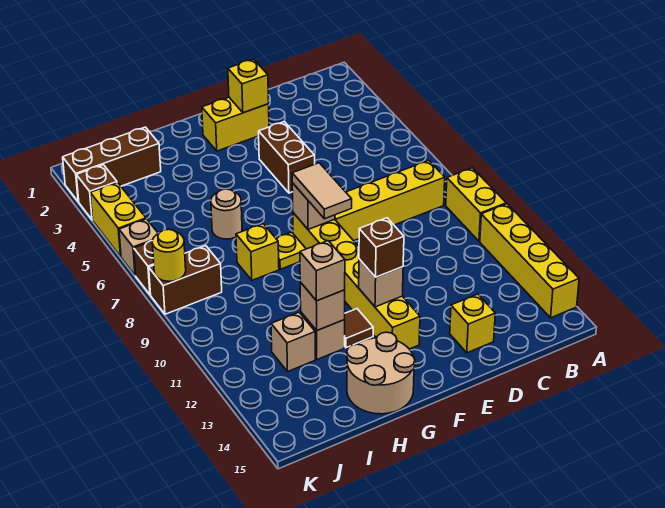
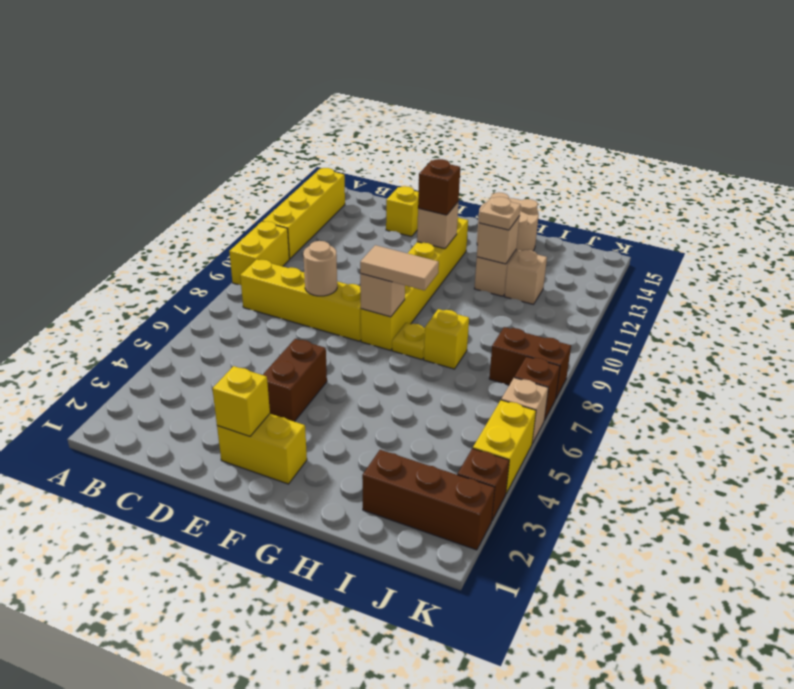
tan 1x2 tile [292,163,352,219] -> tan 1x2 tile turned to [360,245,439,290]
brown 1x1 tile [344,309,373,348] -> none
tan 1x1 round brick [211,189,242,239] -> tan 1x1 round brick moved to [303,241,337,296]
tan 1x1 brick [300,241,345,301] -> tan 1x1 plate [479,197,521,230]
yellow 1x1 round brick [152,229,186,281] -> none

